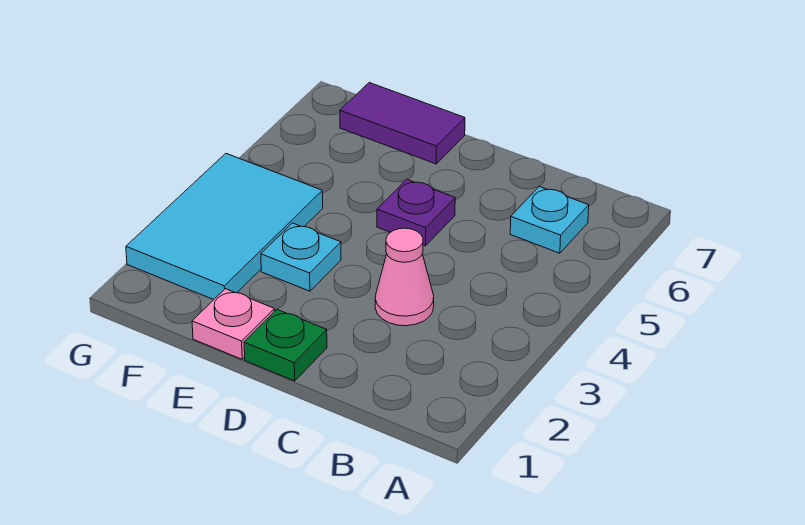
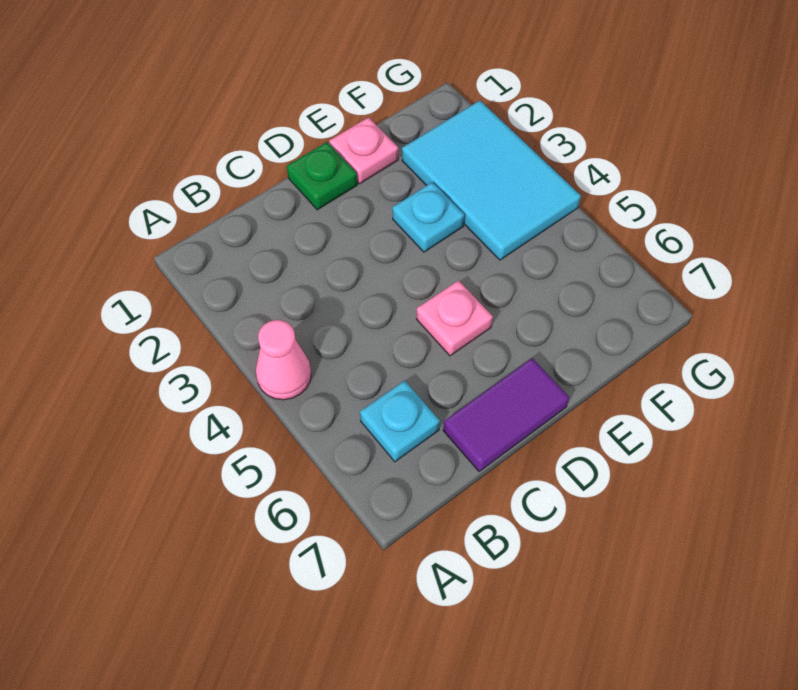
pink 1x1 cone [375,228,434,326] -> pink 1x1 cone moved to [256,320,311,400]
purple 1x1 plate [377,179,455,246] -> pink 1x1 plate [417,280,493,356]
purple 1x2 tile [340,83,465,164] -> purple 1x2 tile moved to [443,358,569,472]

